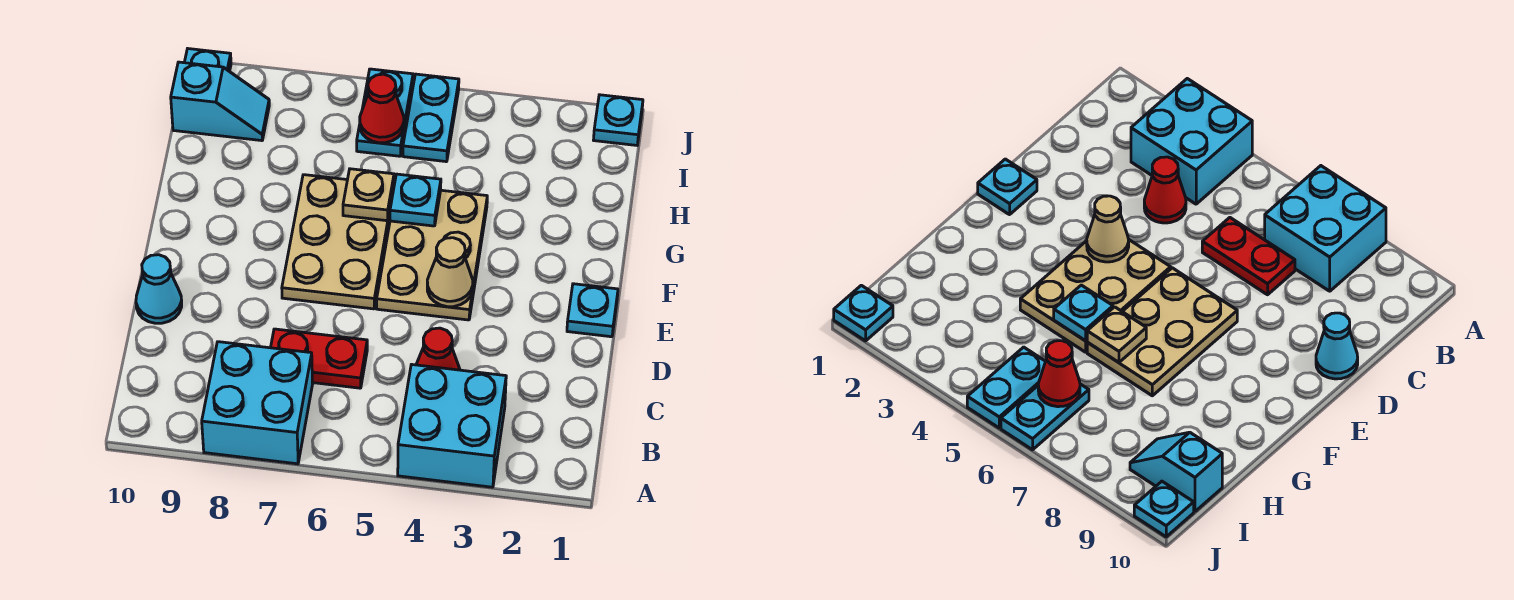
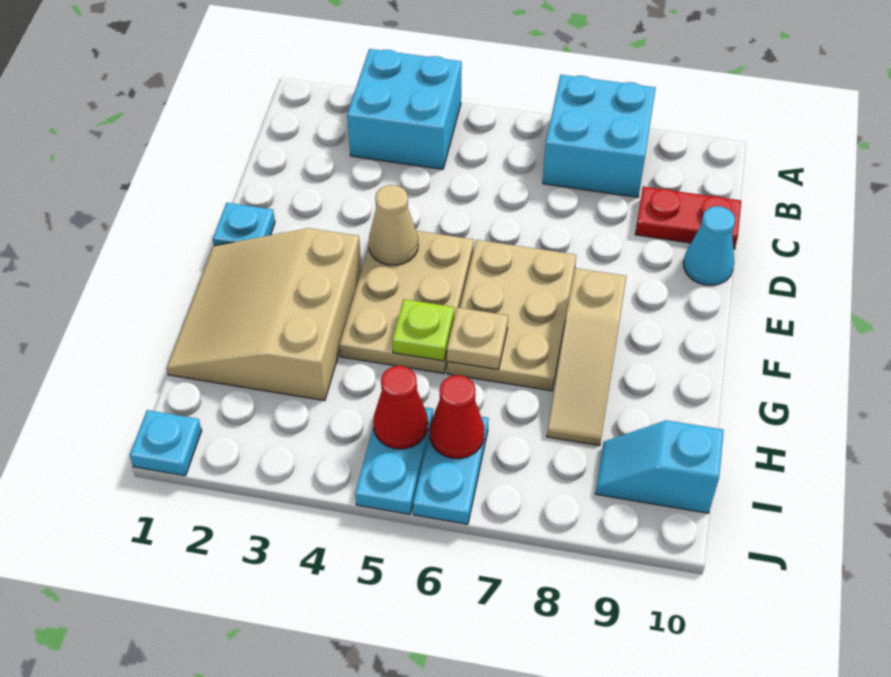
red 1x1 cone [416,328,460,370] -> red 1x1 cone moved to [373,366,428,449]
red 1x2 plate [271,329,367,388] -> red 1x2 plate moved to [635,187,741,249]
none -> tan 3x3 slope [167,228,361,401]
none -> tan 1x3 slope [547,268,626,446]
cyan 1x1 plate [390,174,441,226] -> lime 1x1 plate [392,299,454,361]
cyan 1x1 plate [184,49,231,71] -> none

